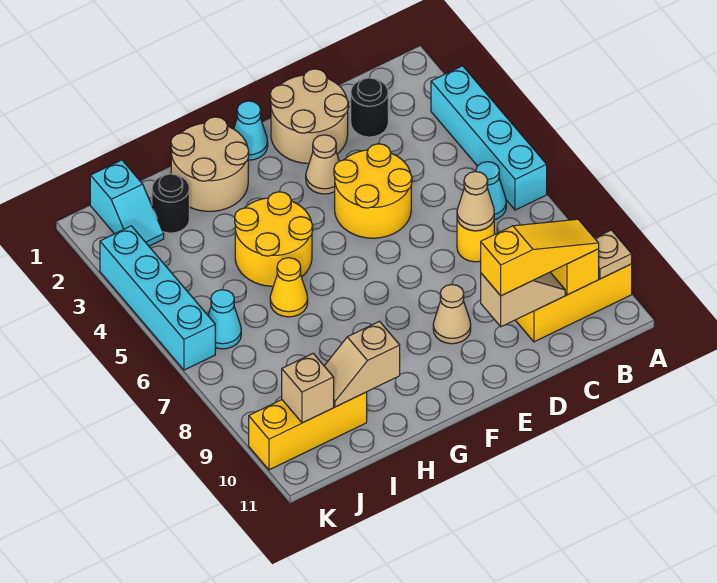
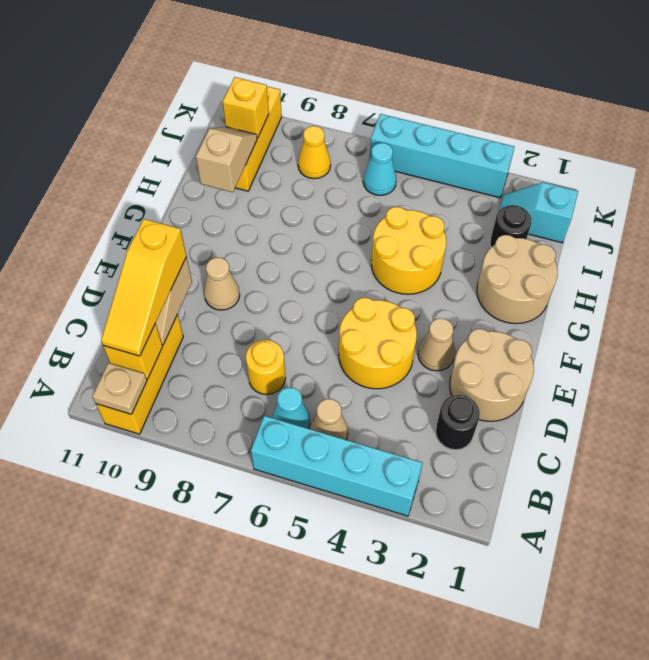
tan 1x1 cone [457,172,494,231] -> tan 1x1 cone moved to [310,399,348,440]
cyan 1x1 cone [234,101,268,160] -> none
yellow 1x1 cone [270,258,308,317] -> yellow 1x1 cone moved to [298,126,331,179]
tan 1x1 brick [282,354,334,423] -> yellow 1x1 brick [223,77,269,138]

